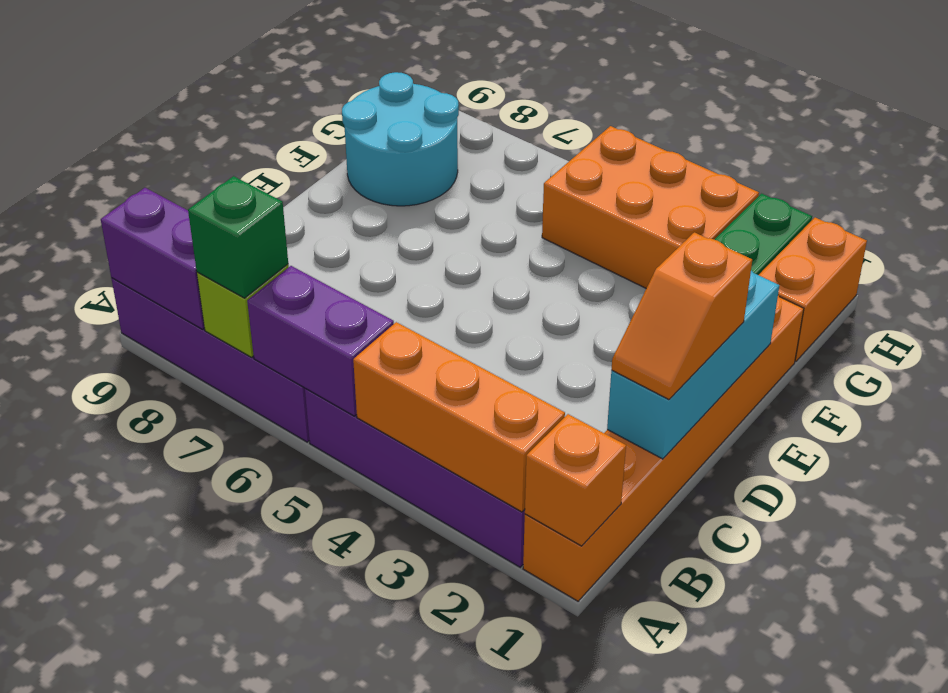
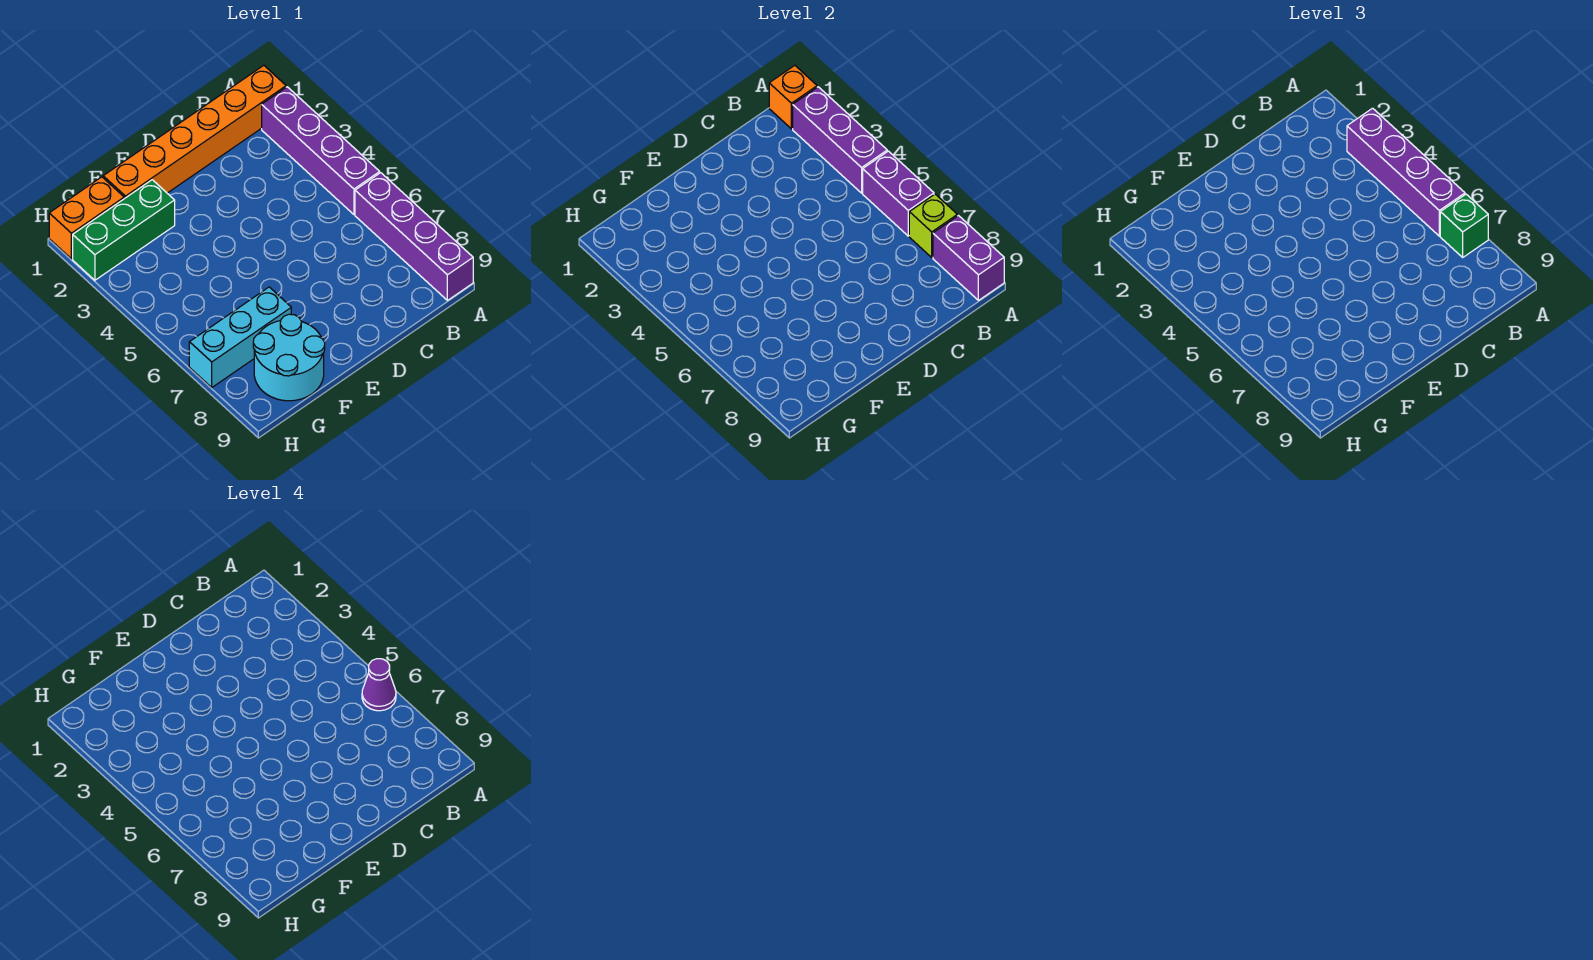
orange 1x3 brick [353,322,565,512] -> purple 1x3 brick [793,87,887,193]
none -> purple 1x4 brick [1347,108,1465,236]
none -> purple 1x1 cone [362,659,396,711]
cyan 1x3 brick [607,271,779,459] -> cyan 1x3 brick moved to [189,287,291,387]
orange 1x2 slope [611,232,752,400] -> none
orange 2x3 brick [542,126,759,288] -> none

